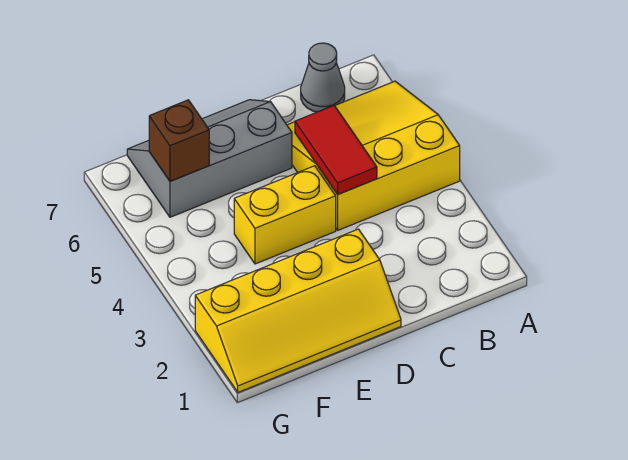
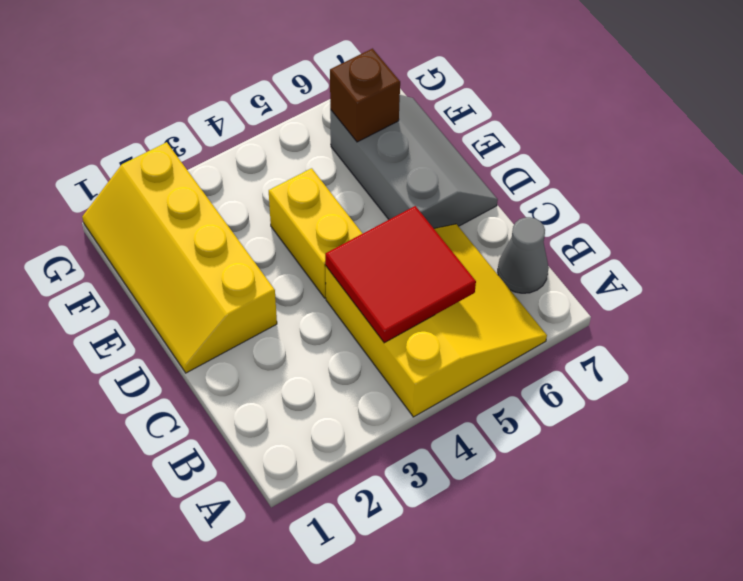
red 1x2 tile [295,105,377,194] -> red 2x2 tile [325,206,476,343]

